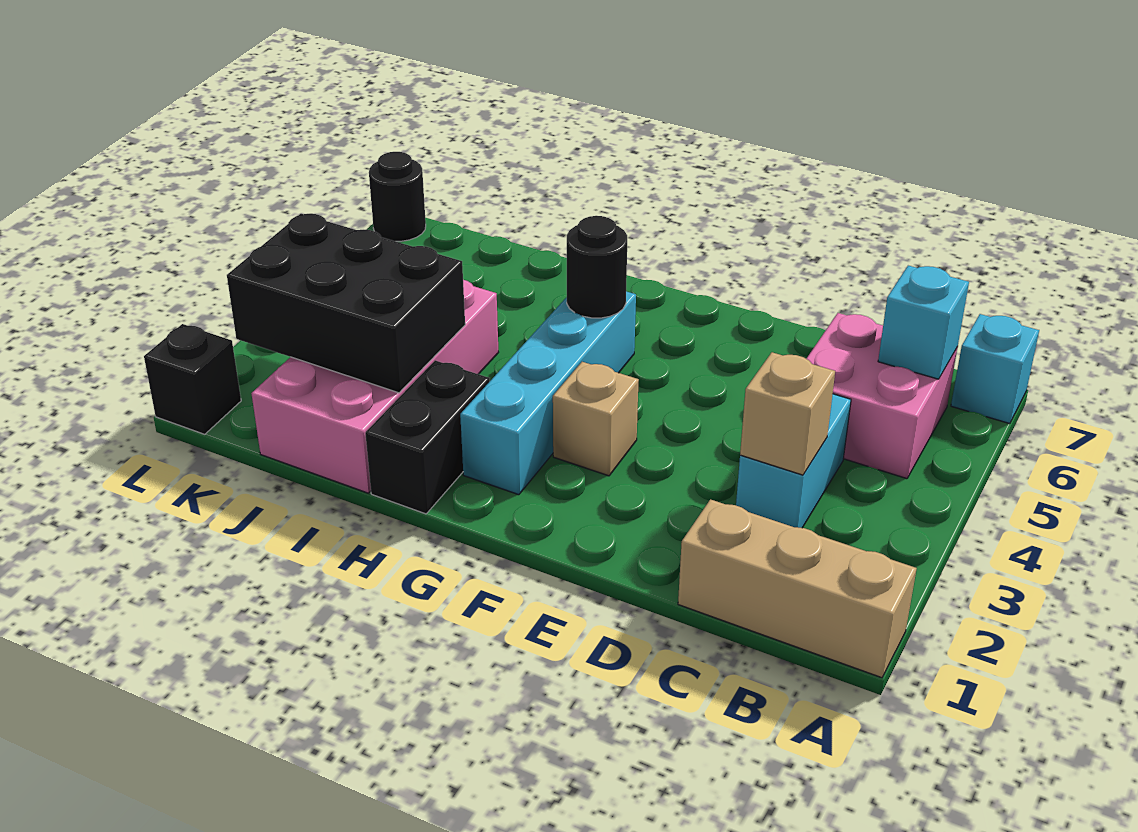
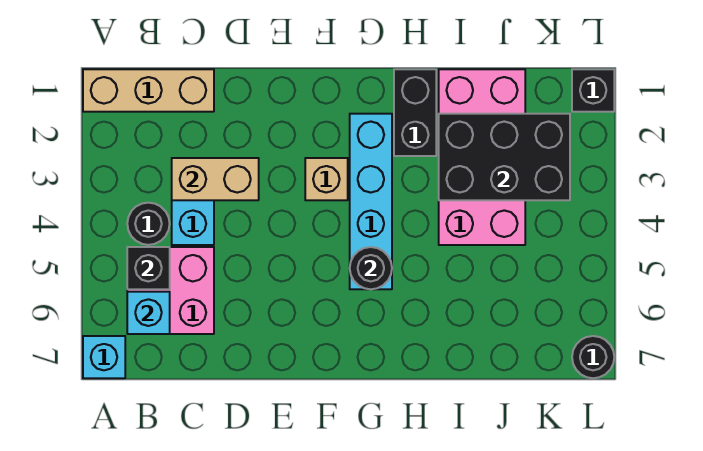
none -> black 1x1 round brick [127,203,170,245]
none -> black 1x1 brick [127,247,170,289]
tan 1x1 brick [740,352,835,475] -> tan 1x2 brick [172,158,259,200]

